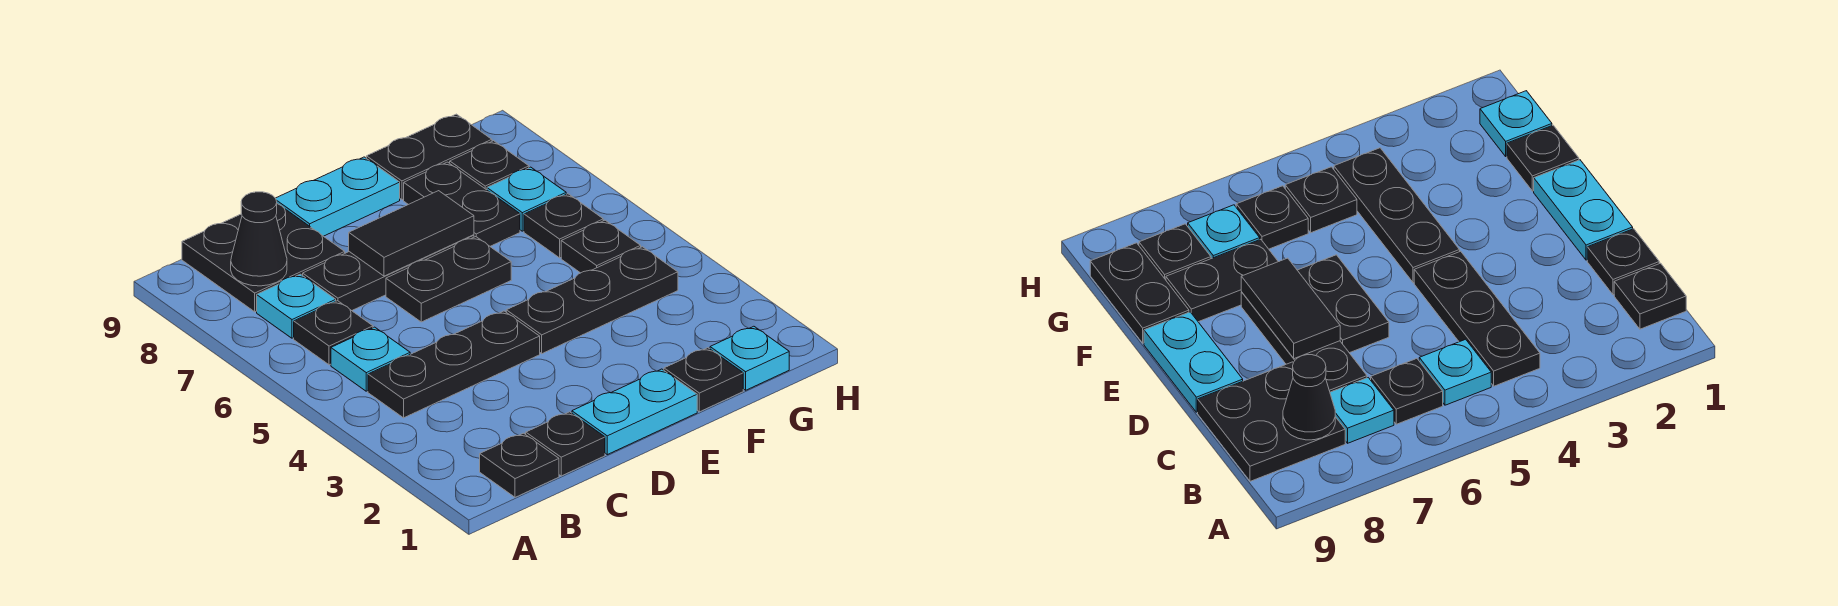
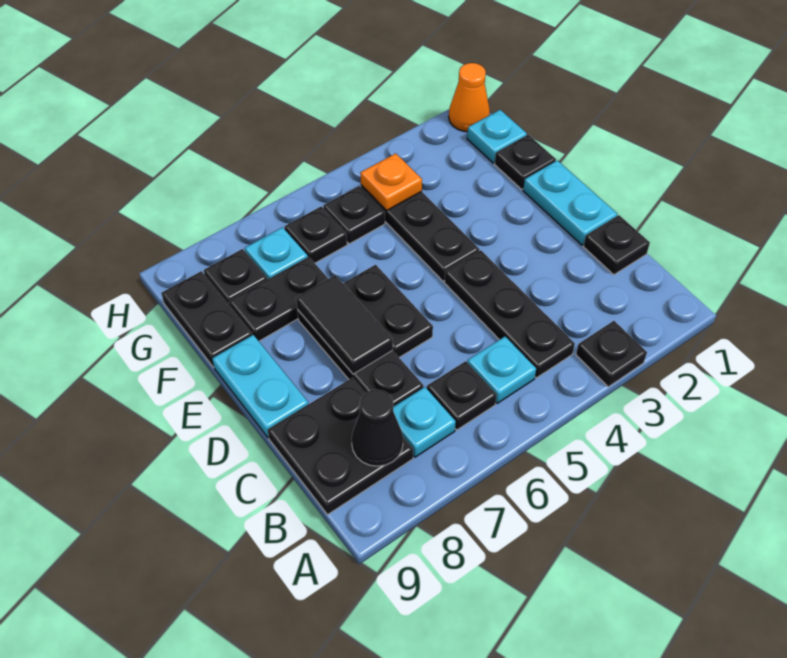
black 1x1 plate [480,433,559,497] -> black 1x1 plate moved to [576,321,647,387]
none -> orange 1x1 plate [360,153,422,210]
none -> orange 1x1 cone [449,63,490,132]

